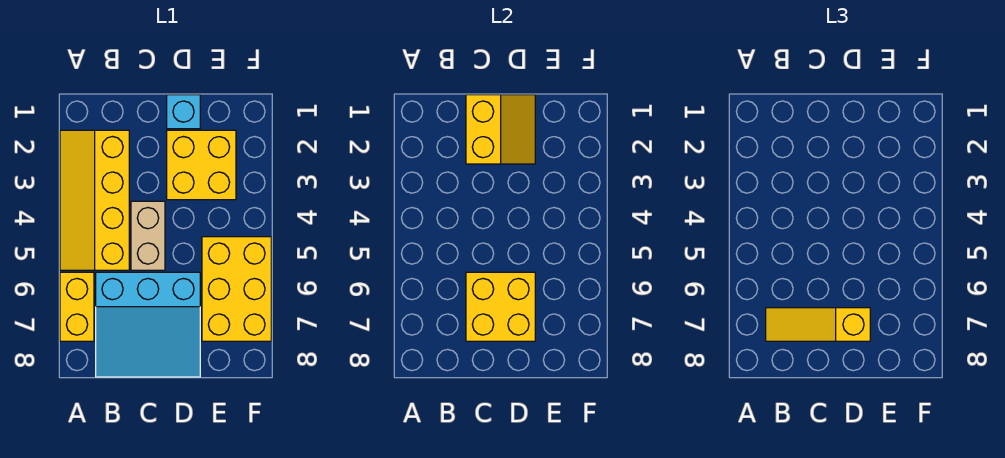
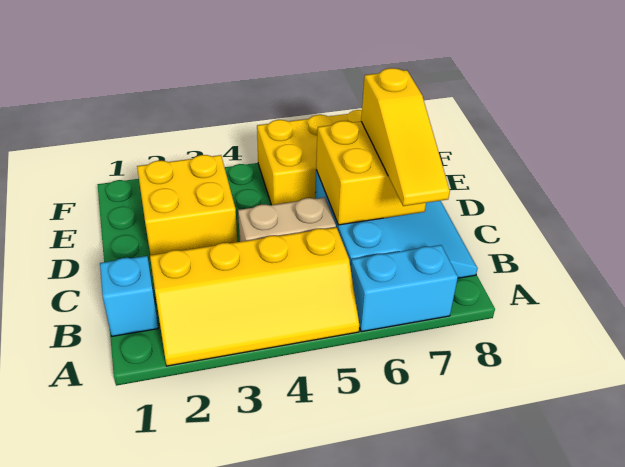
yellow 1x2 brick [60,272,94,341] -> cyan 1x2 brick [351,245,458,332]
yellow 2x2 slope [466,95,535,164] -> none
cyan 1x1 brick [167,95,200,129] -> cyan 1x1 brick moved to [100,256,158,336]

